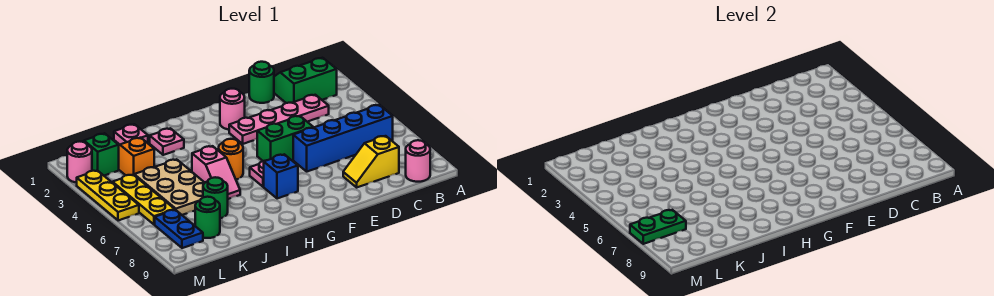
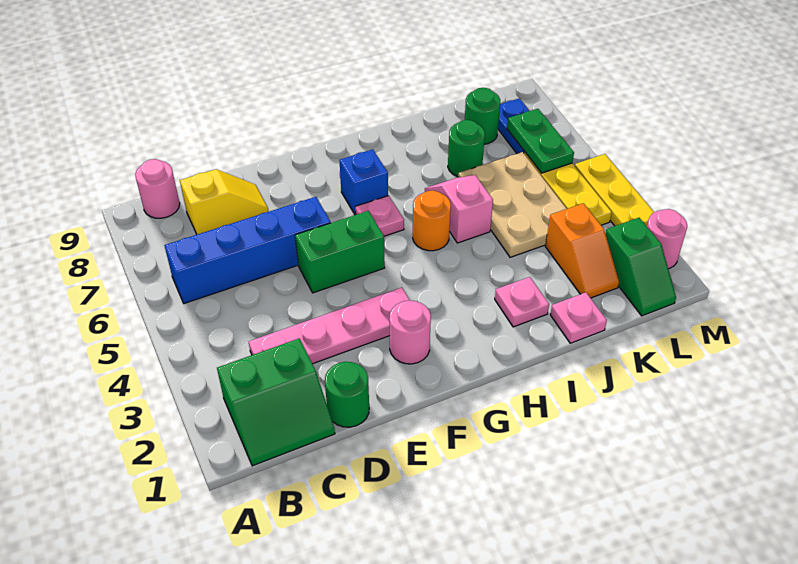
green 1x2 plate [630,210,686,244] -> green 1x2 plate turned to [507,109,574,173]

